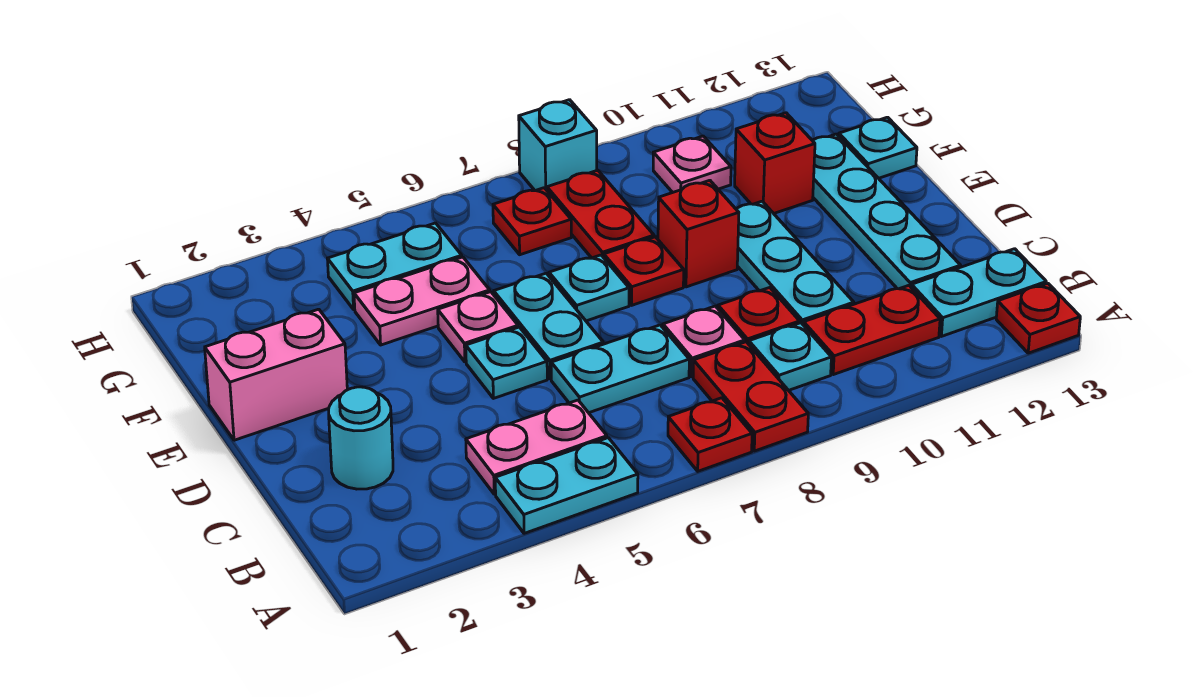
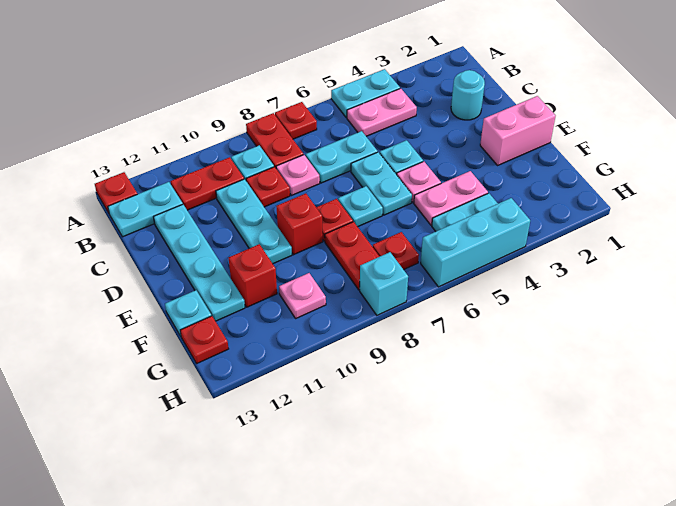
none -> red 1x1 plate [180,316,228,363]
none -> cyan 1x3 brick [421,198,530,287]

